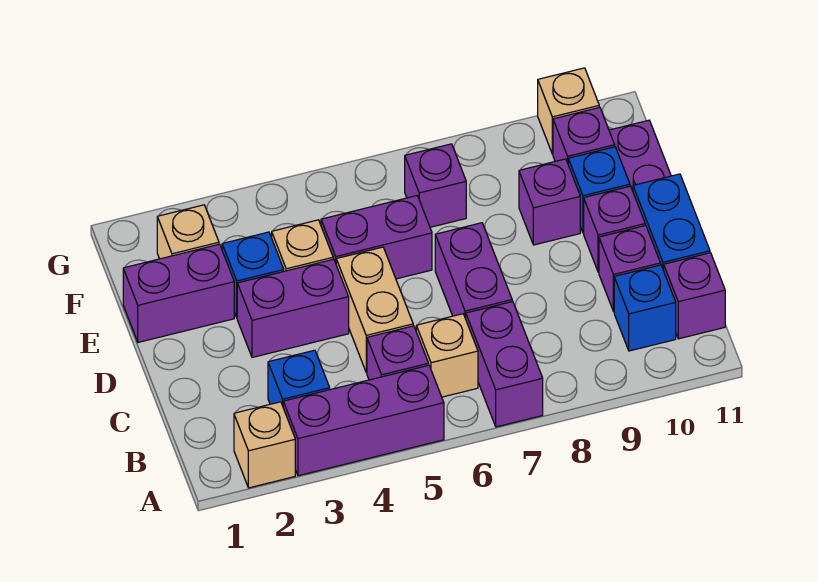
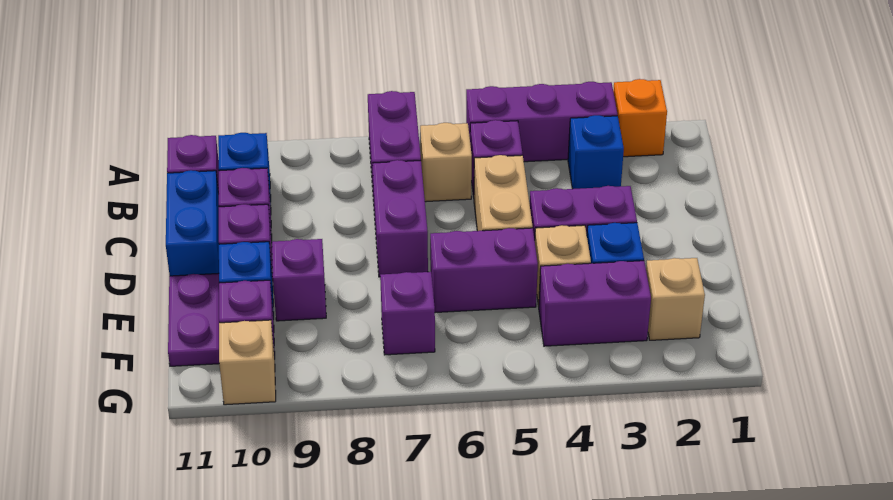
tan 1x1 brick [234,402,295,488] -> orange 1x1 brick [613,79,667,157]
purple 1x2 brick [123,244,234,342] -> purple 1x2 brick moved to [539,261,651,346]

